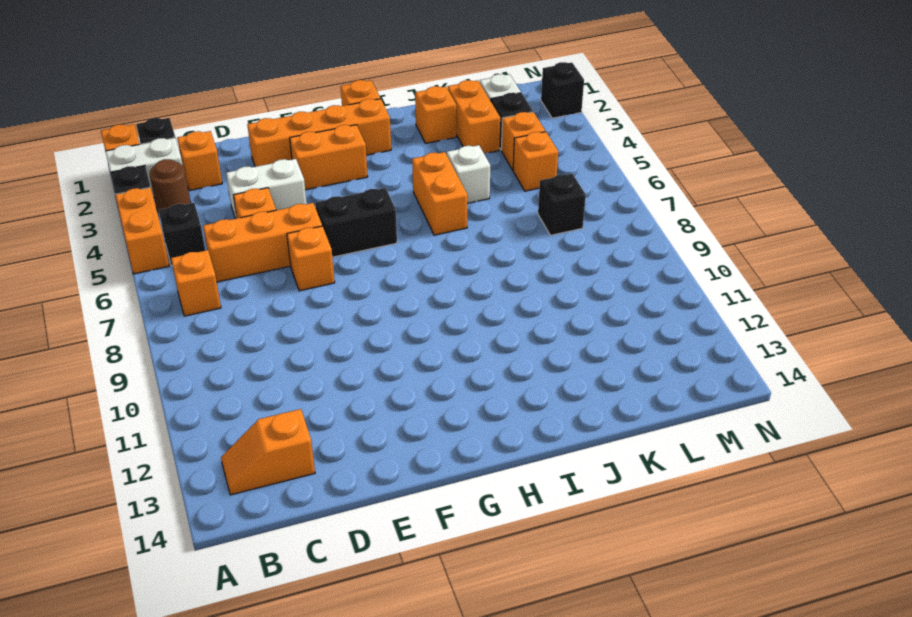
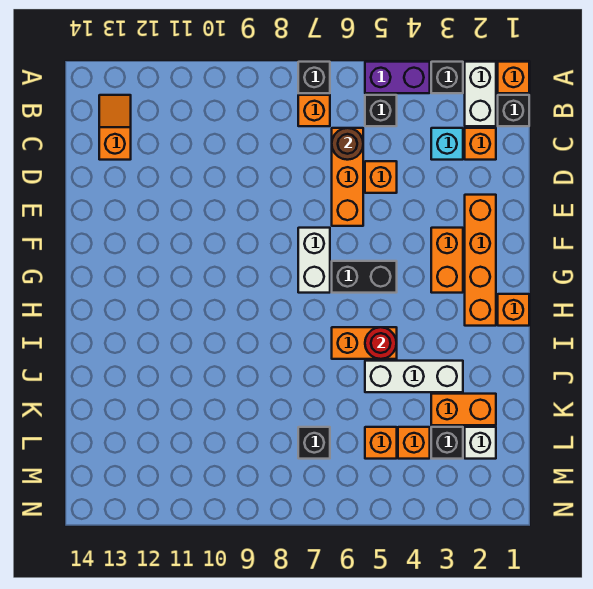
orange 1x2 brick [115,187,169,274] -> purple 1x2 brick [365,62,430,93]
brown 1x1 round brick [150,159,191,212] -> brown 1x1 round brick moved to [332,128,363,160]
none -> cyan 1x1 brick [431,128,463,160]
white 1x2 brick [226,159,307,219] -> white 1x2 brick moved to [298,228,330,293]
orange 1x1 brick [287,226,335,291] -> none
black 1x2 brick [315,188,397,257] -> black 1x2 brick turned to [332,261,397,293]
none -> red 1x1 round brick [365,327,397,359]
orange 1x1 brick [415,86,456,143] -> none
white 1x1 brick [447,145,490,203] -> white 1x3 brick [365,361,463,392]
black 1x1 brick [541,62,584,118] -> black 1x1 brick moved to [298,62,330,93]

